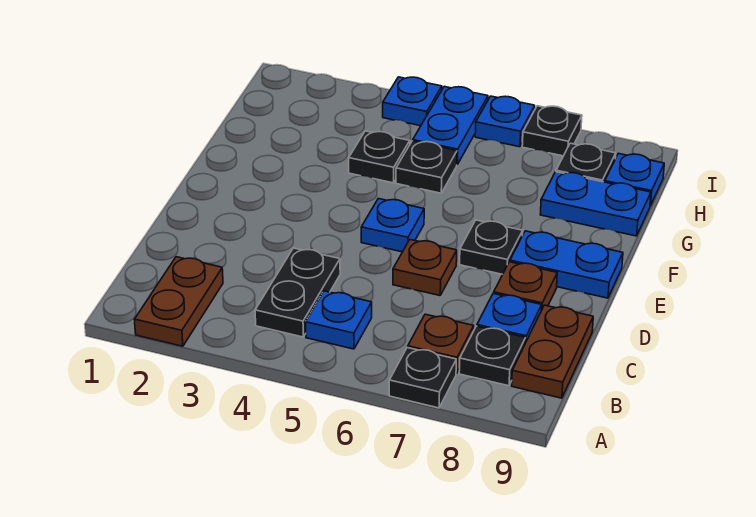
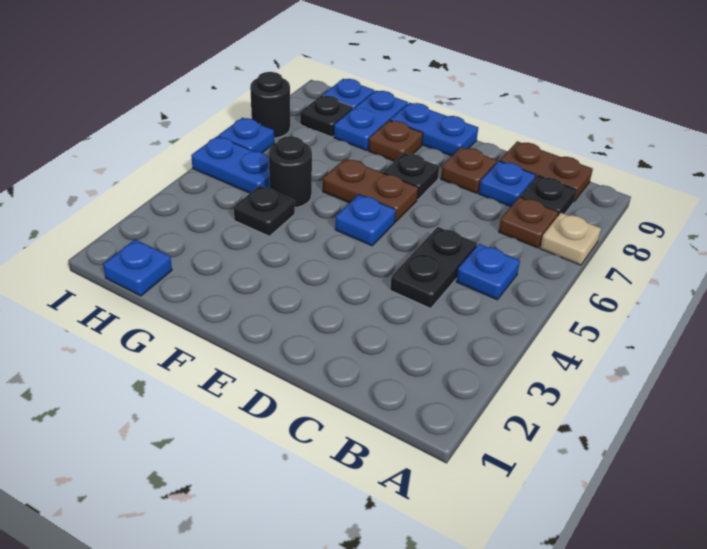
brown 1x2 plate [134,257,223,346] -> brown 1x2 plate moved to [323,158,418,222]
black 1x1 plate [389,348,456,408] -> tan 1x1 plate [540,213,601,265]
black 1x2 plate [255,248,340,337] -> black 1x2 plate turned to [390,227,477,308]
brown 1x1 plate [393,240,457,295] -> brown 1x1 plate moved to [368,120,423,161]
blue 1x2 plate [510,231,623,298] -> blue 1x2 plate turned to [390,103,478,156]
black 1x1 plate [396,141,457,193] -> black 1x1 round brick [269,136,312,207]
blue 1x1 plate [383,77,442,126] -> blue 1x1 plate moved to [103,239,172,296]
black 1x1 plate [522,106,582,156] -> black 1x1 round brick [250,72,290,138]

